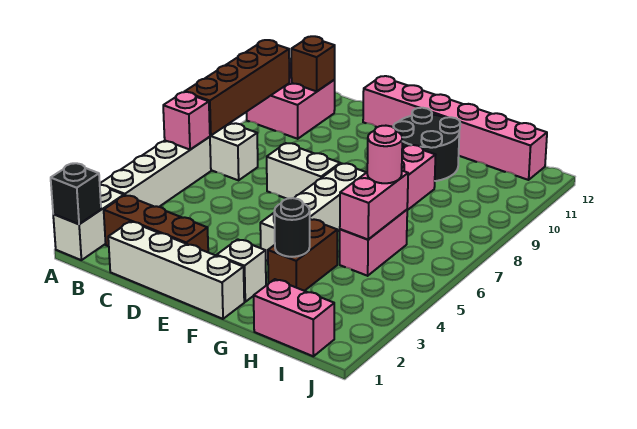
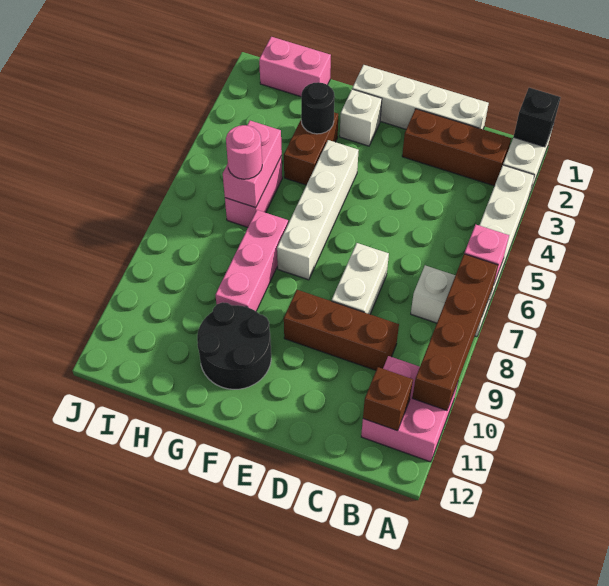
none -> brown 1x3 brick [284,290,399,370]
white 1x2 brick [267,143,340,199] -> white 1x2 brick turned to [332,243,389,314]
pink 1x6 brick [363,76,547,180] -> none

